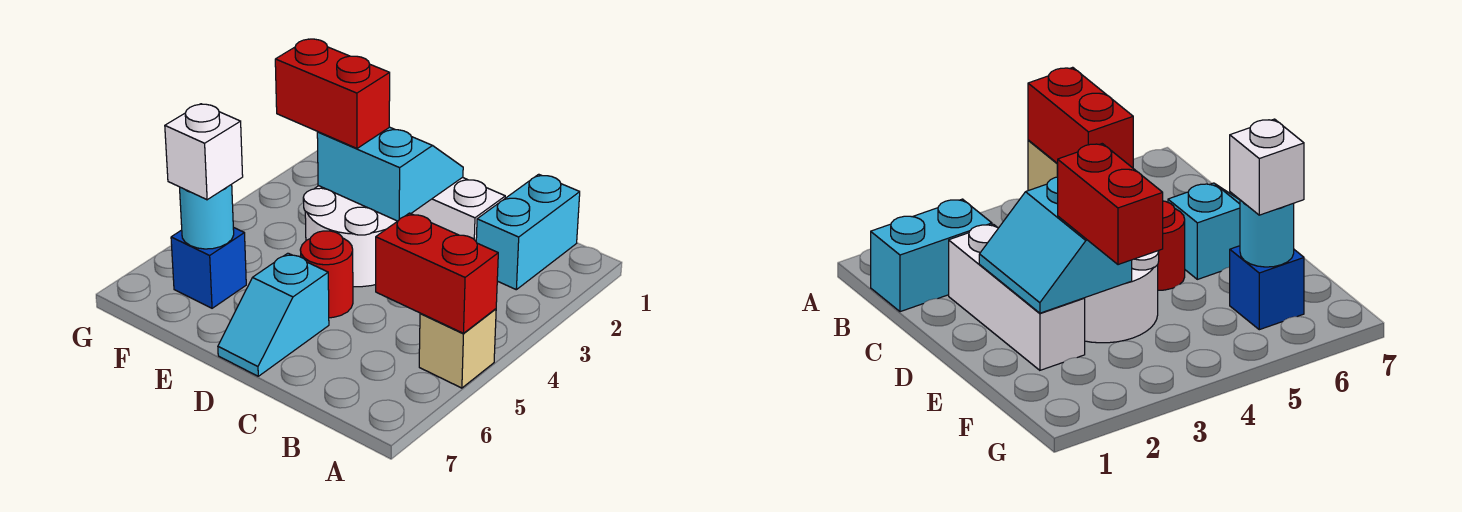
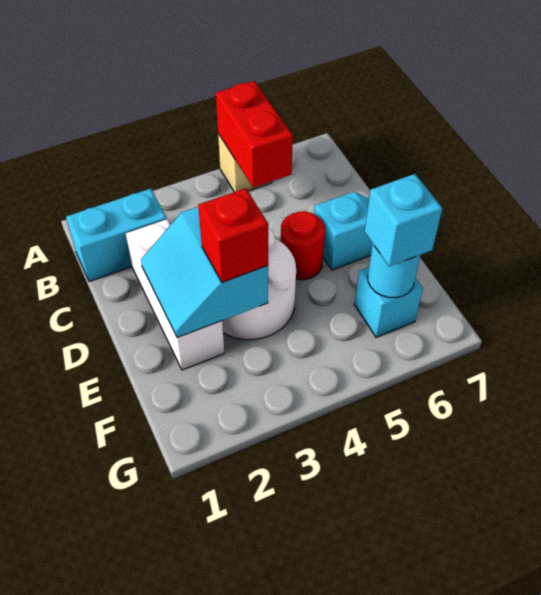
red 1x2 brick [275,39,390,148] -> red 1x1 brick [198,188,268,282]
blue 1x1 brick [171,227,246,308] -> cyan 1x1 brick [354,267,423,338]
white 1x1 brick [165,104,243,200] -> cyan 1x1 brick [365,174,442,266]

